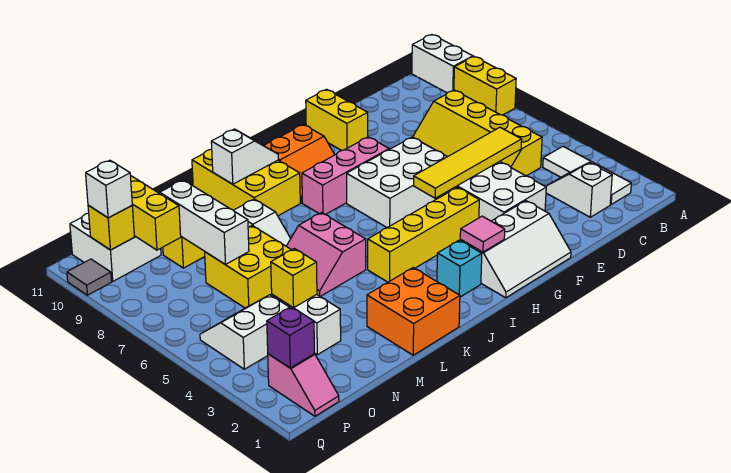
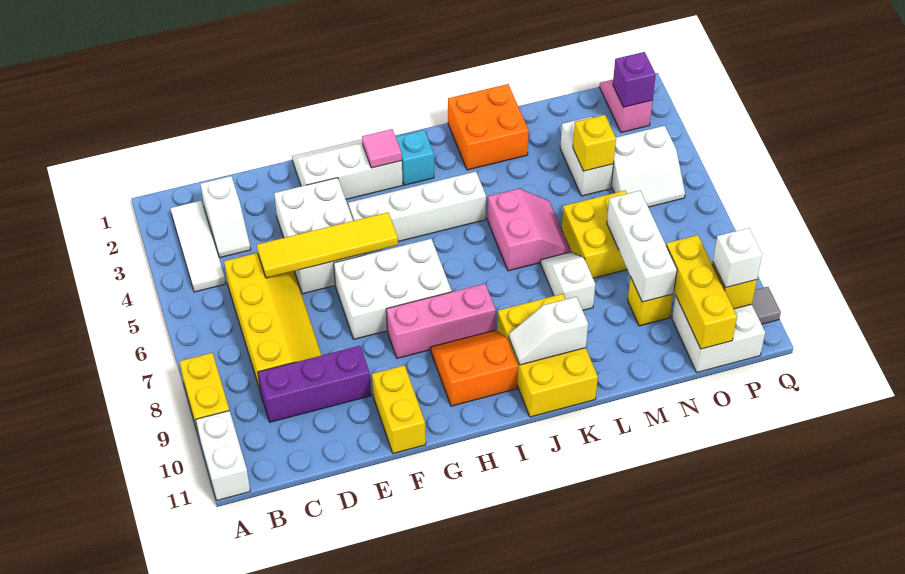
none -> purple 1x3 brick [258,346,371,422]
yellow 1x4 brick [368,187,479,282] -> white 1x4 brick [348,172,486,241]

